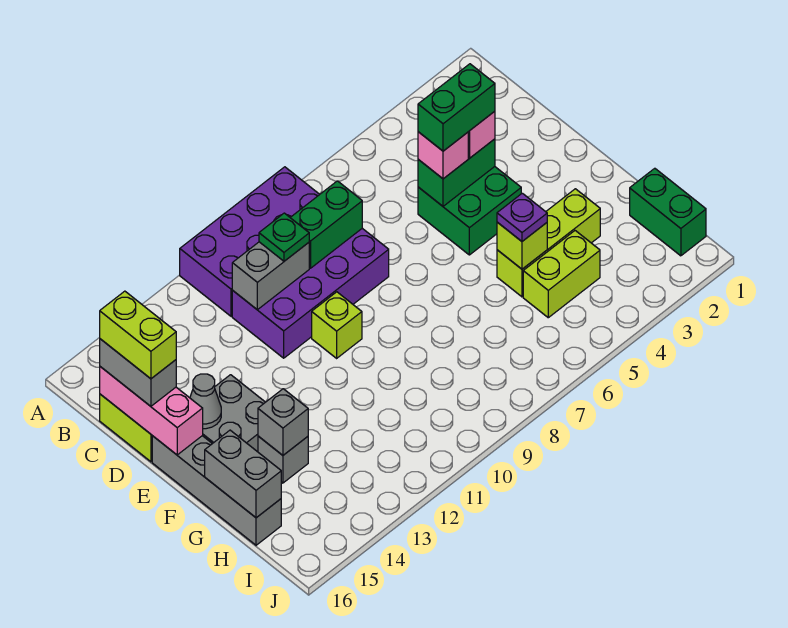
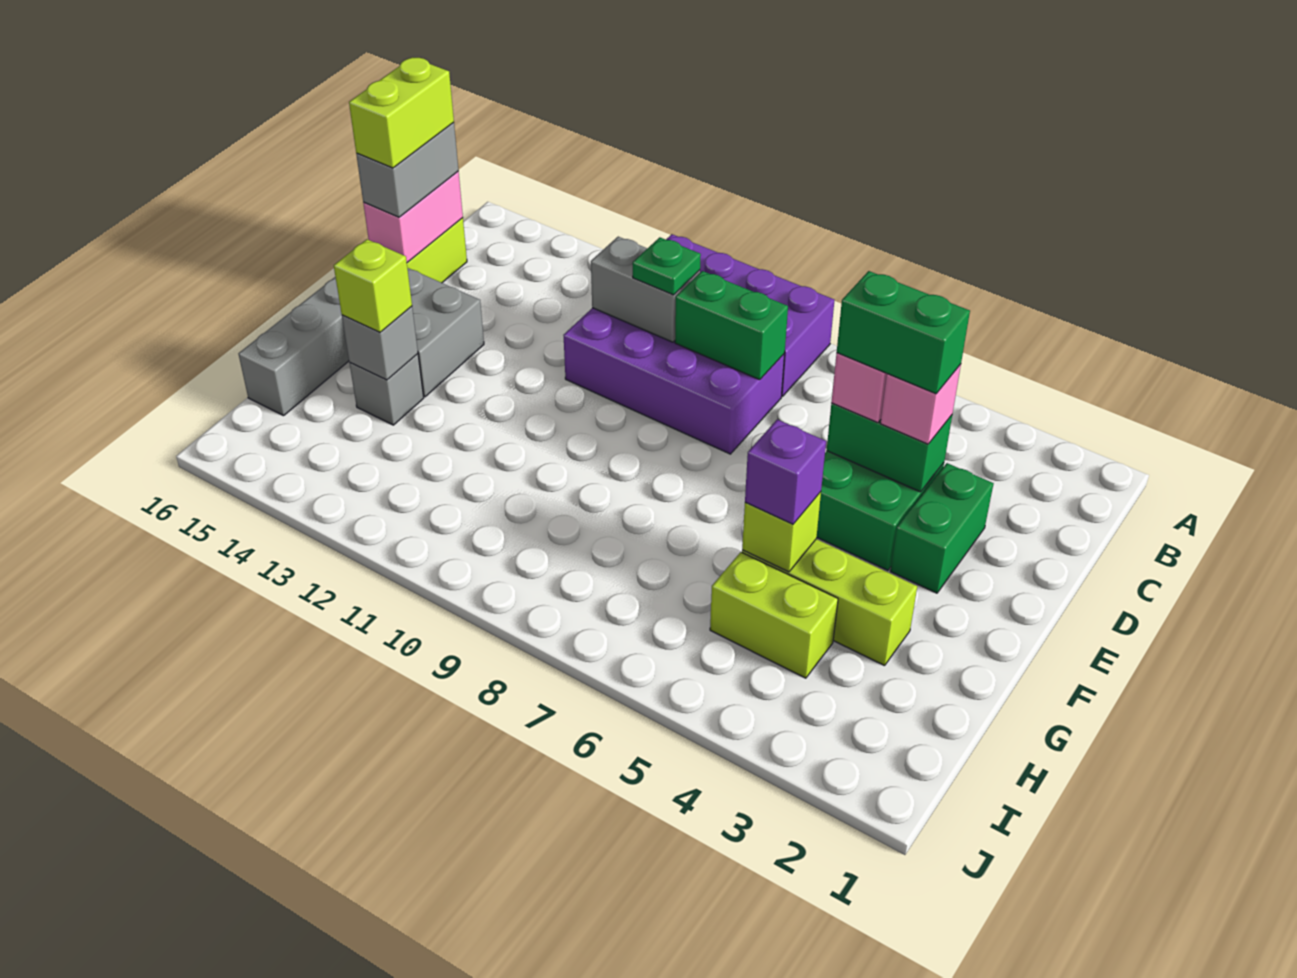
pink 1x3 brick [100,367,203,455] -> pink 1x2 brick [363,172,463,262]
lime 1x1 brick [312,292,362,358] -> lime 1x1 brick moved to [334,239,412,332]
grey 1x1 cone [190,374,221,429] -> none
purple 1x1 plate [497,193,547,241] -> purple 1x1 brick [745,420,826,524]
grey 1x2 brick [205,430,281,518] -> none
green 1x2 brick [630,168,706,256] -> green 1x2 brick moved to [890,463,994,593]

